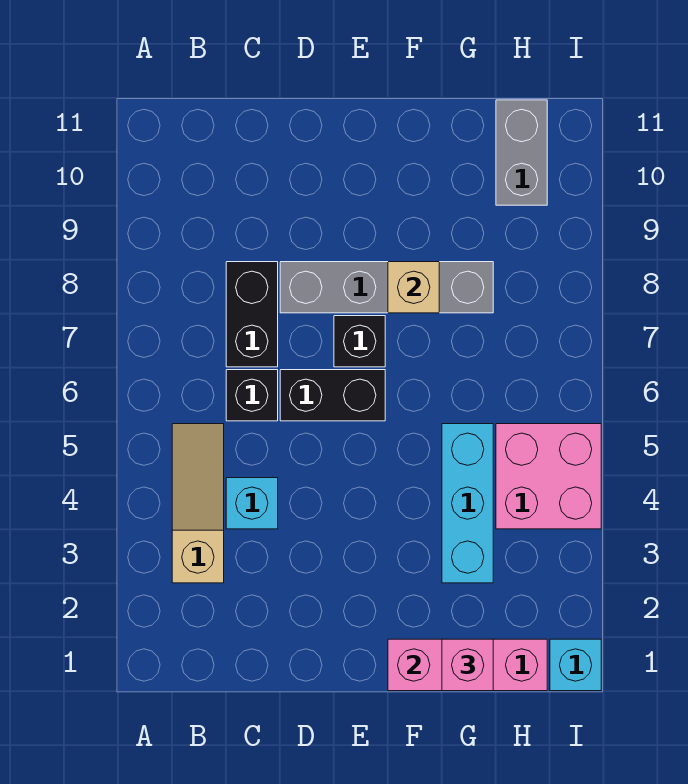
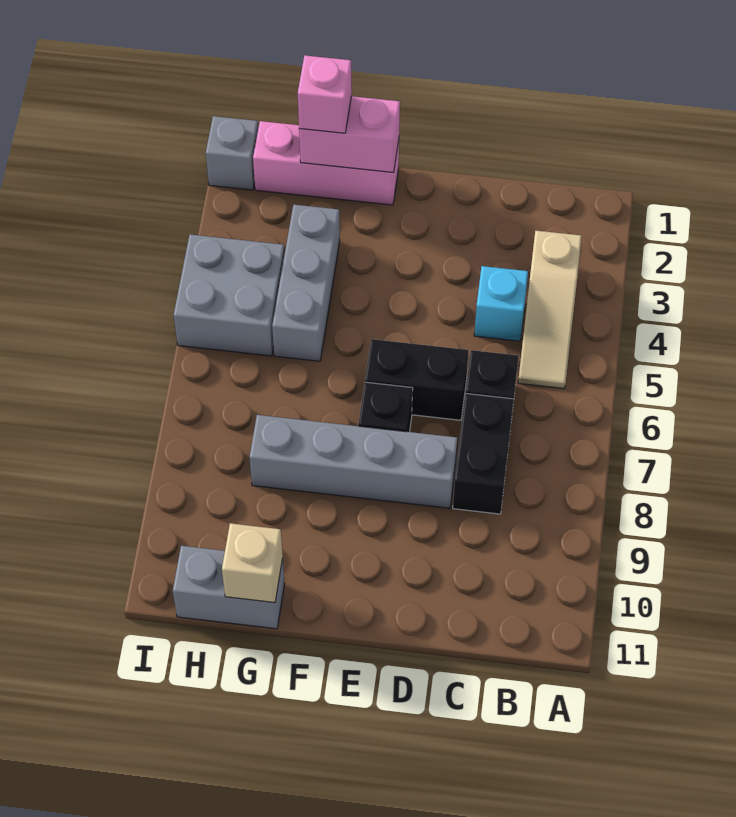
tan 1x1 brick [388,262,439,313] -> tan 1x1 brick moved to [222,523,283,603]
cyan 1x3 brick [442,424,493,583] -> grey 1x3 brick [272,205,340,361]
pink 2x2 brick [496,424,601,529] -> grey 2x2 brick [174,234,285,356]
grey 1x2 brick [496,100,547,205] -> grey 1x2 brick turned to [173,546,285,629]
cyan 1x1 brick [550,639,601,691] -> grey 1x1 brick [206,116,258,190]

